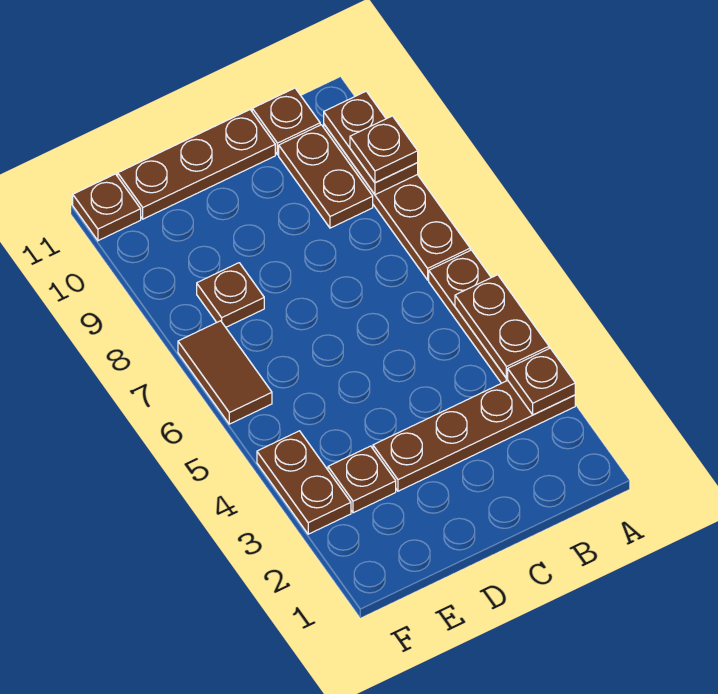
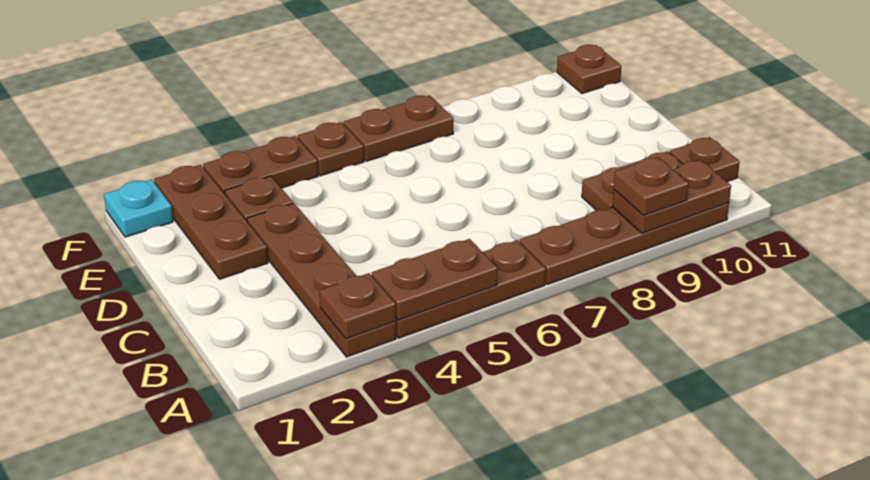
brown 1x3 plate [118,110,275,219] -> brown 1x3 plate moved to [154,165,268,279]
brown 1x1 plate [197,263,264,327] -> brown 1x1 plate moved to [298,122,364,176]
none -> cyan 1x1 plate [104,180,173,237]
brown 1x2 tile [178,321,272,424] -> brown 1x2 plate [343,95,453,161]

